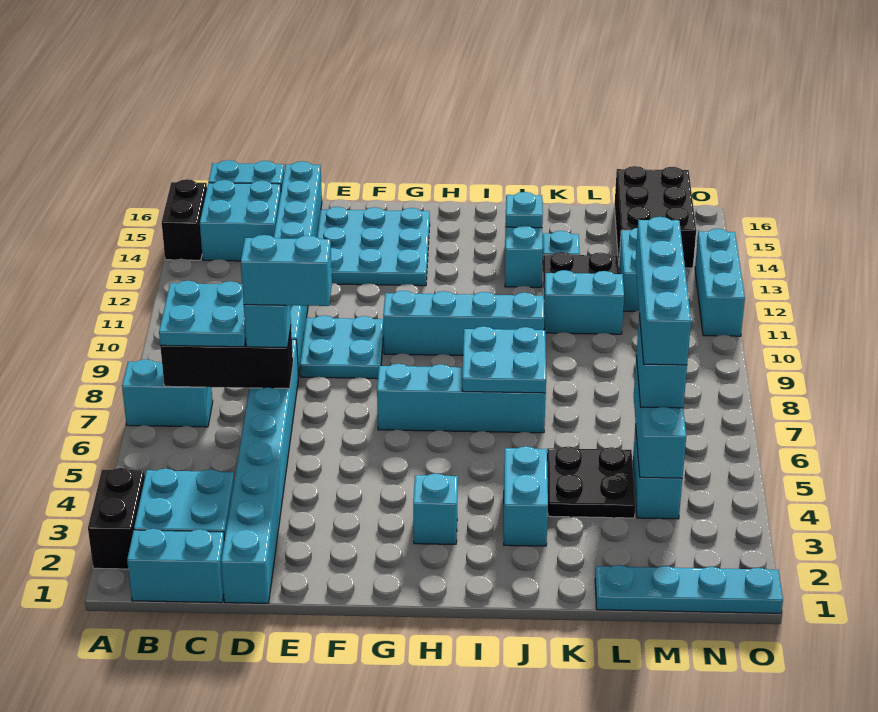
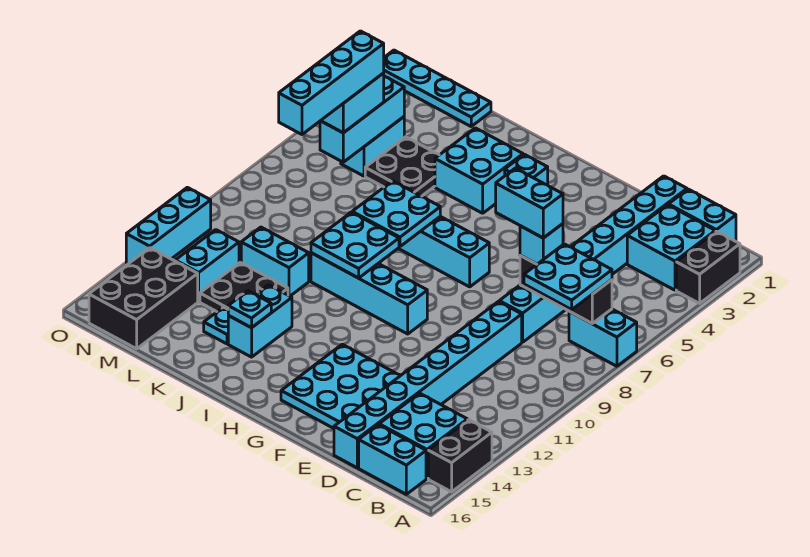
cyan 2x2 plate [300,315,384,379] -> cyan 2x2 plate moved to [311,212,399,278]
cyan 1x2 brick [504,446,548,546] -> cyan 2x2 brick [435,128,523,213]

